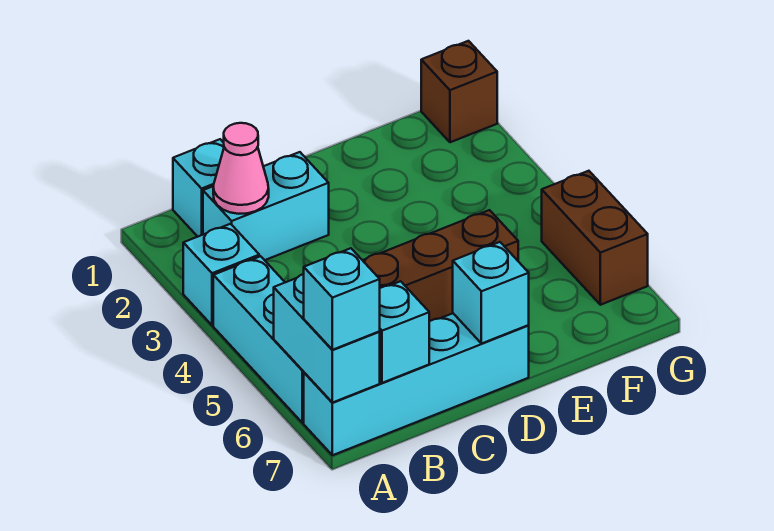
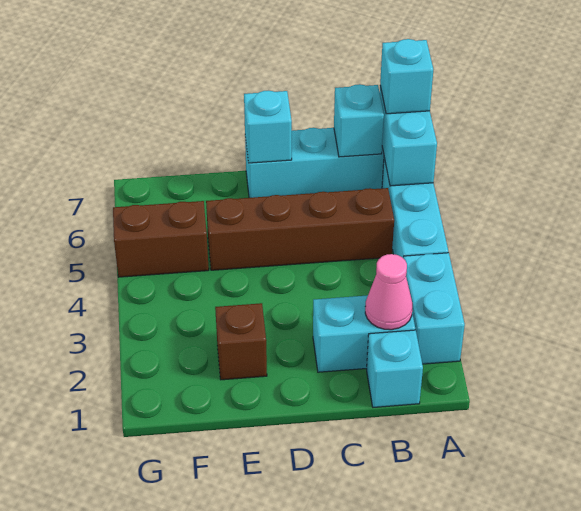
cyan 1x1 brick [183,224,259,325] -> cyan 1x2 brick [404,253,465,364]
brown 1x1 brick [421,41,497,142] -> brown 1x1 brick moved to [215,303,267,380]
brown 1x2 brick [542,171,648,305] -> brown 1x2 brick turned to [113,201,209,277]

